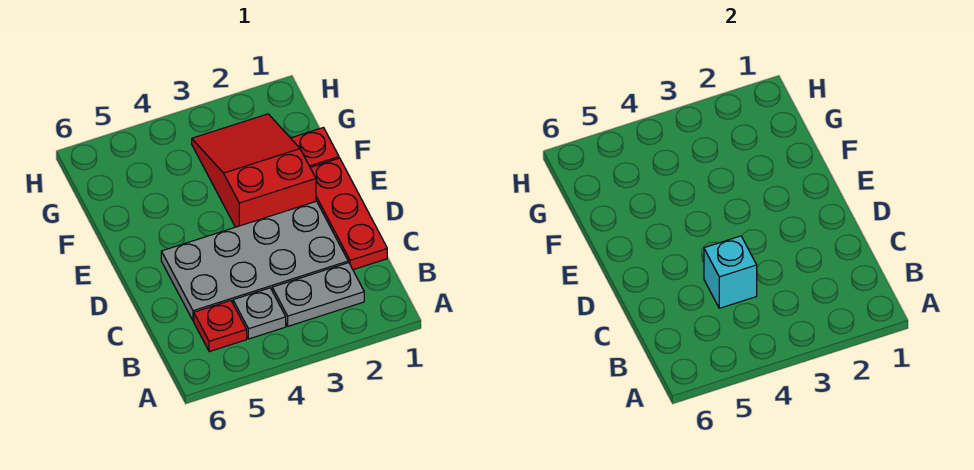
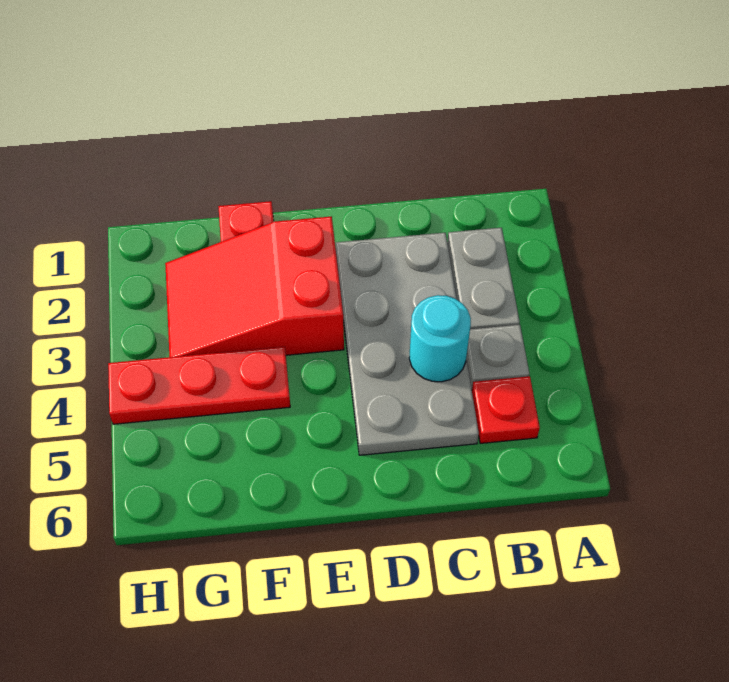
red 1x3 plate [310,158,387,270] -> red 1x3 plate moved to [108,347,290,424]
cyan 1x1 brick [704,236,757,308] -> cyan 1x1 round brick [409,295,471,382]

